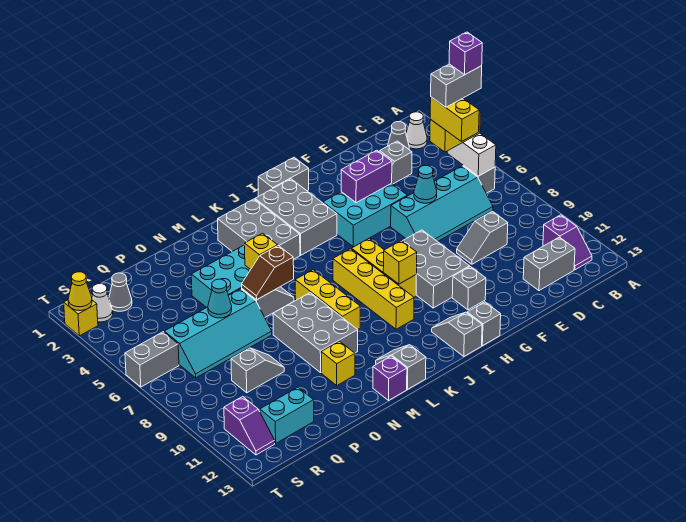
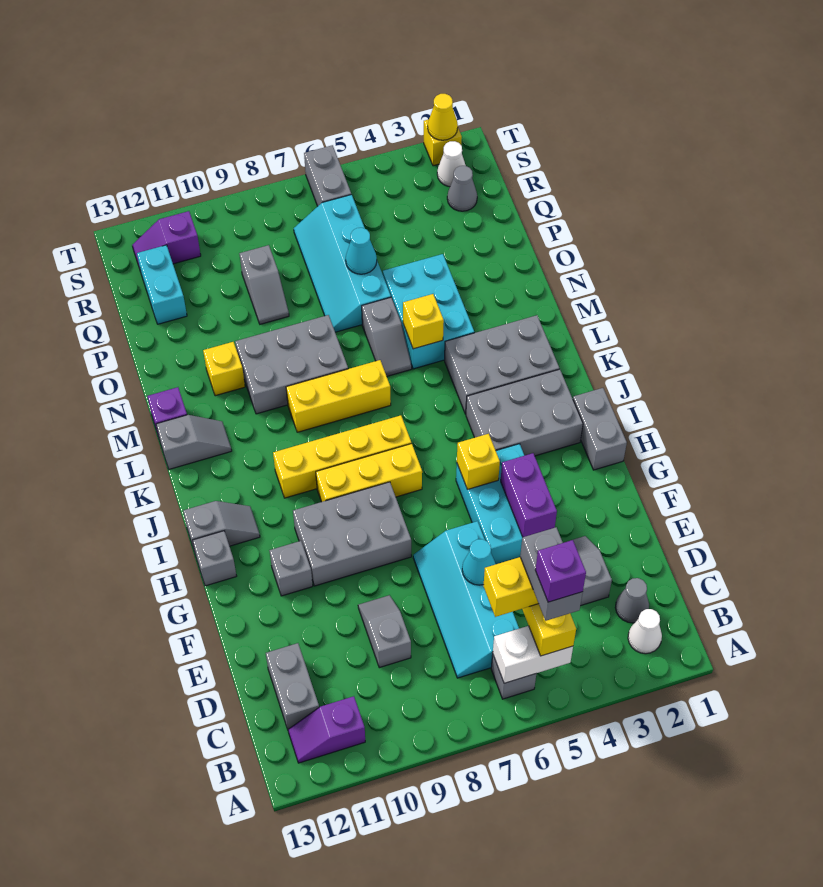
yellow 1x1 brick [383,241,417,284] -> yellow 1x1 brick moved to [457,434,500,490]
brown 1x2 slope [242,246,294,300] -> none

